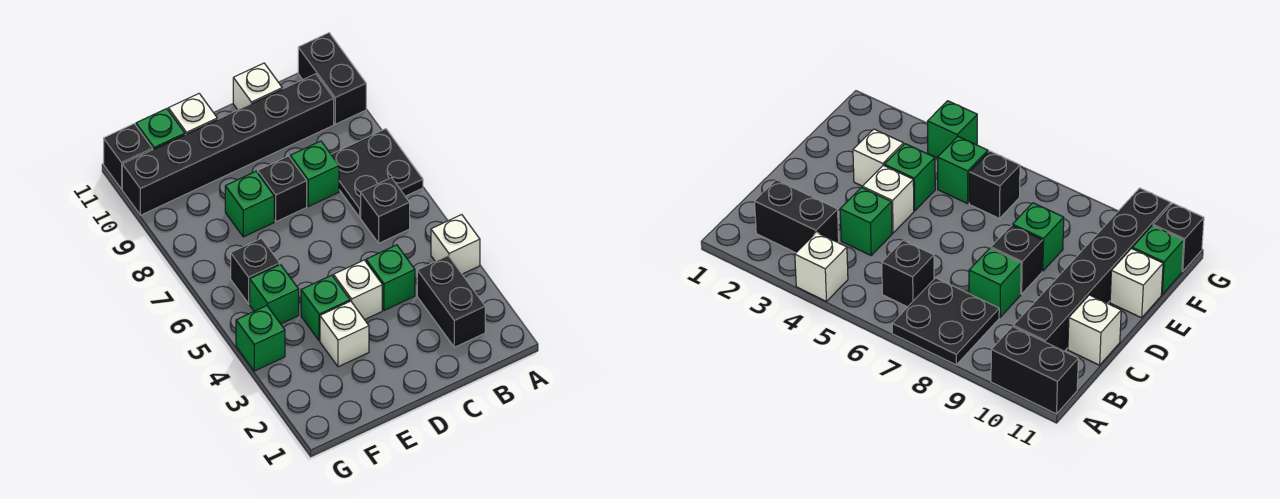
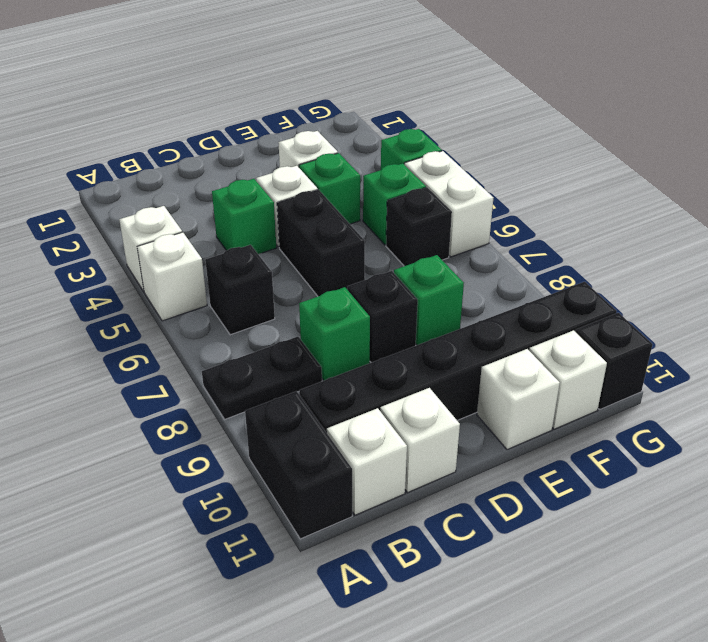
none -> white 1x1 brick [137,232,207,321]
black 2x2 plate [331,129,423,217] -> black 1x2 plate [202,337,322,419]
black 1x2 brick [417,256,485,347] -> black 1x2 brick moved to [277,190,365,296]
none -> white 1x1 brick [327,408,407,515]
green 1x1 brick [136,109,185,150] -> white 1x1 brick [529,330,607,429]
none -> white 1x2 brick [405,151,493,257]

